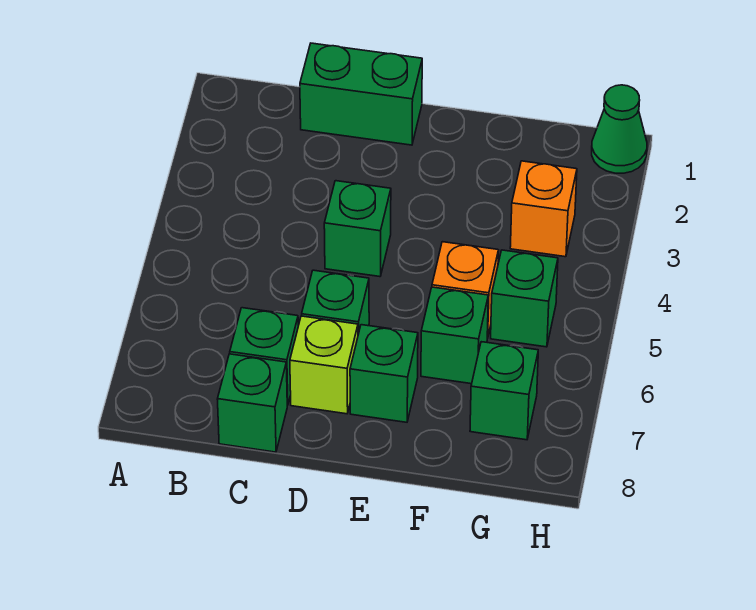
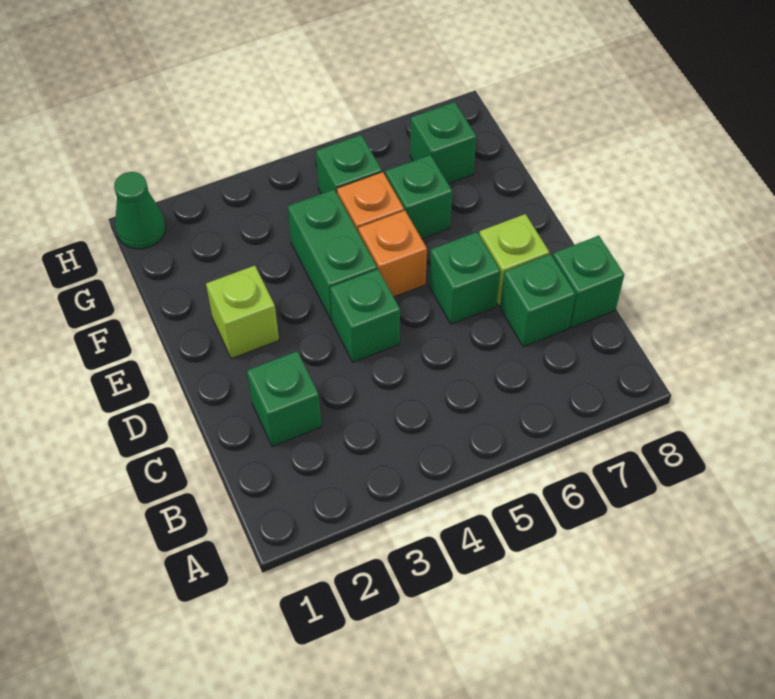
green 1x2 brick [300,43,422,145] -> green 1x2 brick moved to [288,190,377,321]
none -> lime 1x1 brick [206,266,279,359]
green 1x1 brick [350,325,418,422] -> green 1x1 brick moved to [247,351,321,447]
orange 1x1 brick [510,161,577,257] -> orange 1x1 brick moved to [358,211,427,297]

